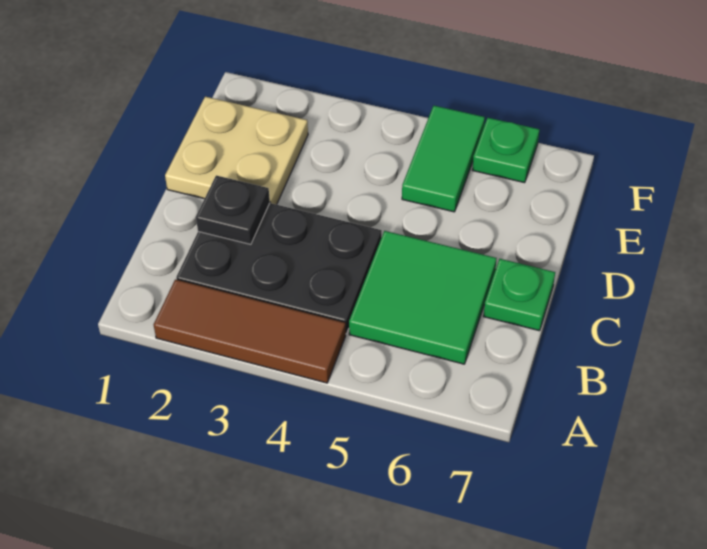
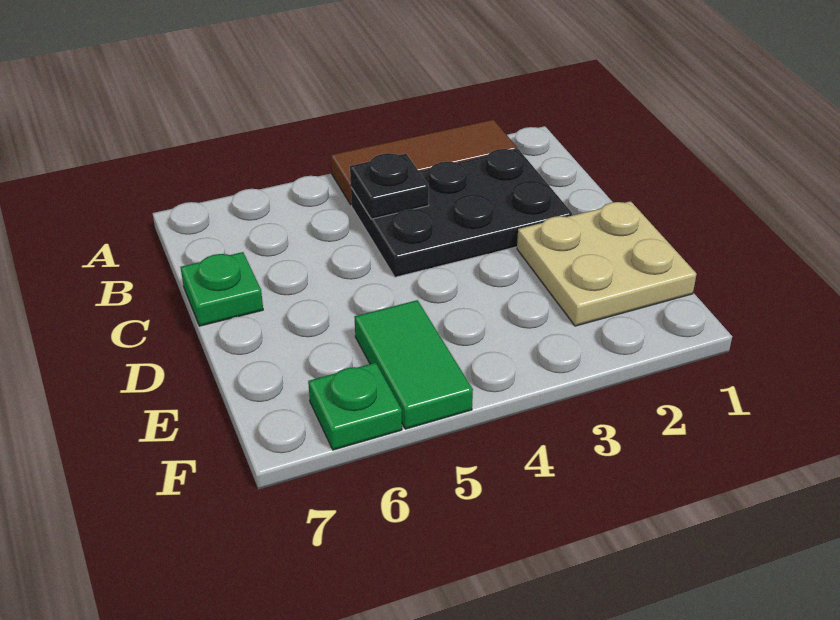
green 2x2 tile [349,231,497,364] -> none
black 1x1 plate [196,175,270,244] -> black 1x1 plate moved to [350,153,429,219]

